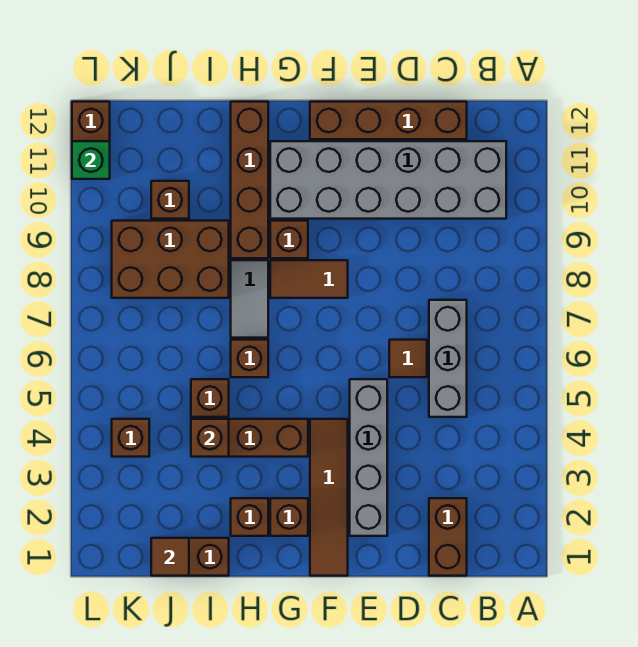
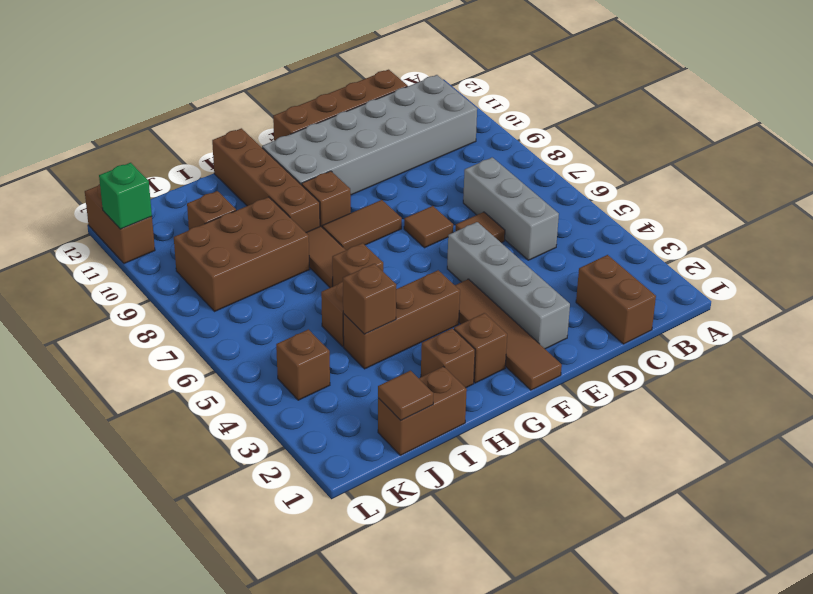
none -> brown 1x1 tile [404,206,453,248]
grey 1x2 tile [231,260,268,338] -> brown 1x2 tile [306,226,345,288]

